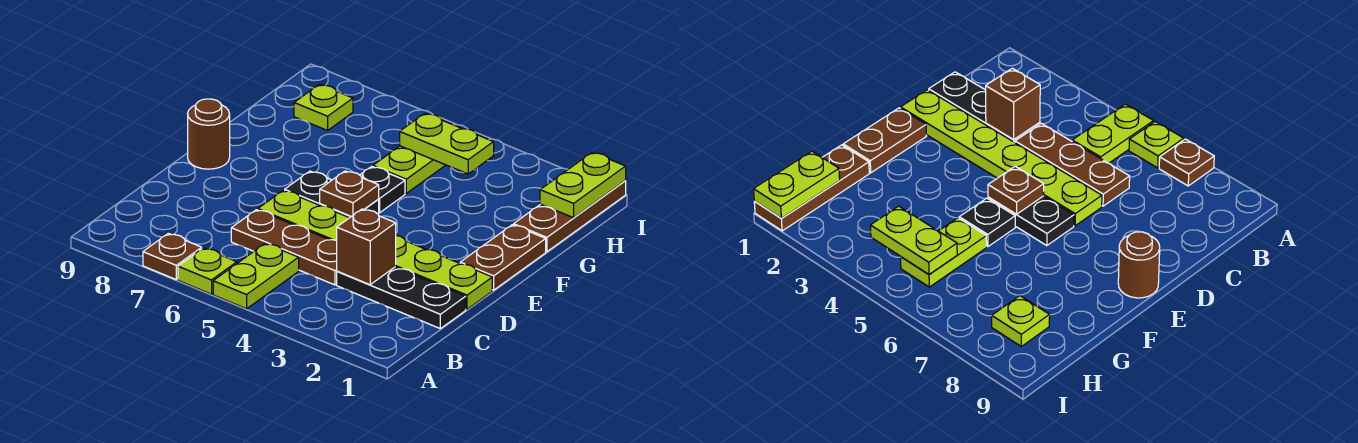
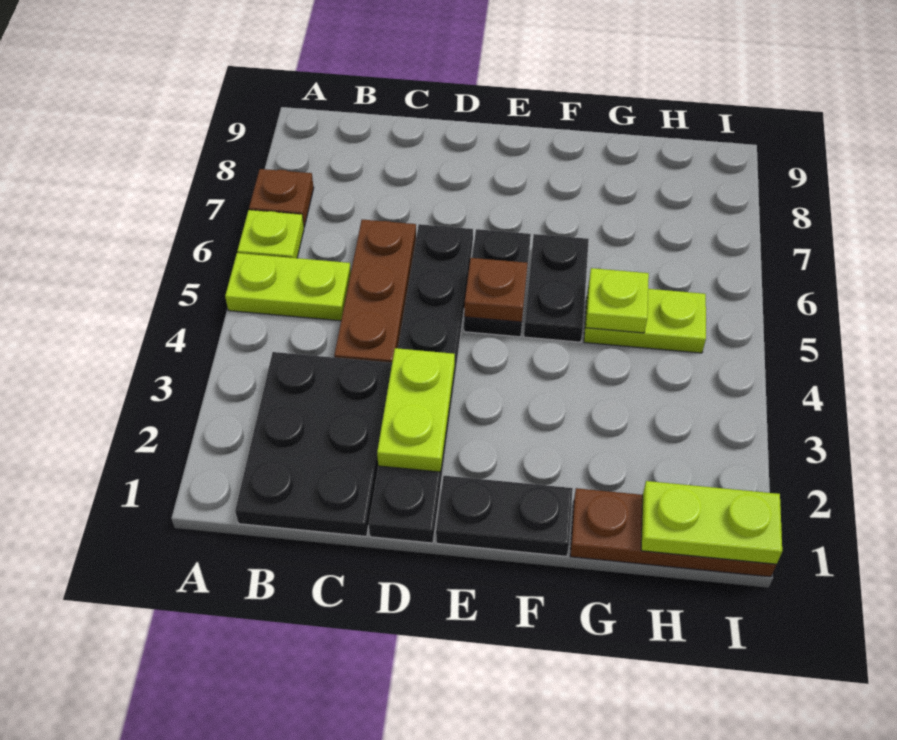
black 1x3 plate [337,267,466,329] -> black 2x3 plate [235,352,392,536]
brown 1x1 brick [337,209,396,285] -> none
lime 1x6 plate [258,190,492,309] -> black 1x6 plate [369,224,473,543]
brown 1x2 plate [460,225,546,290] -> black 1x2 plate [436,476,573,556]
brown 1x1 round brick [188,99,230,169] -> none
black 1x1 plate [360,166,405,213] -> black 1x2 plate [524,234,589,342]
lime 1x2 plate [400,113,494,174] -> lime 1x2 plate moved to [377,348,455,472]
lime 1x1 plate [294,84,353,131] -> lime 1x1 plate moved to [586,268,649,333]

